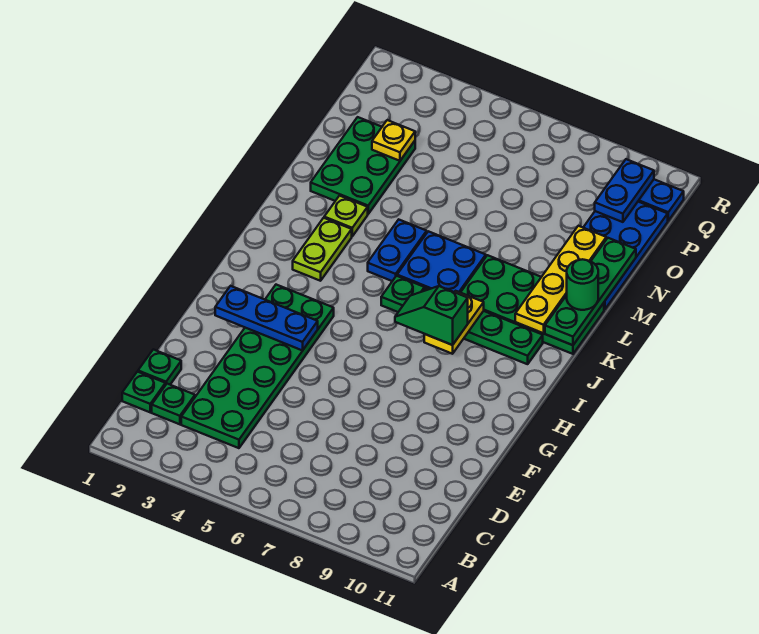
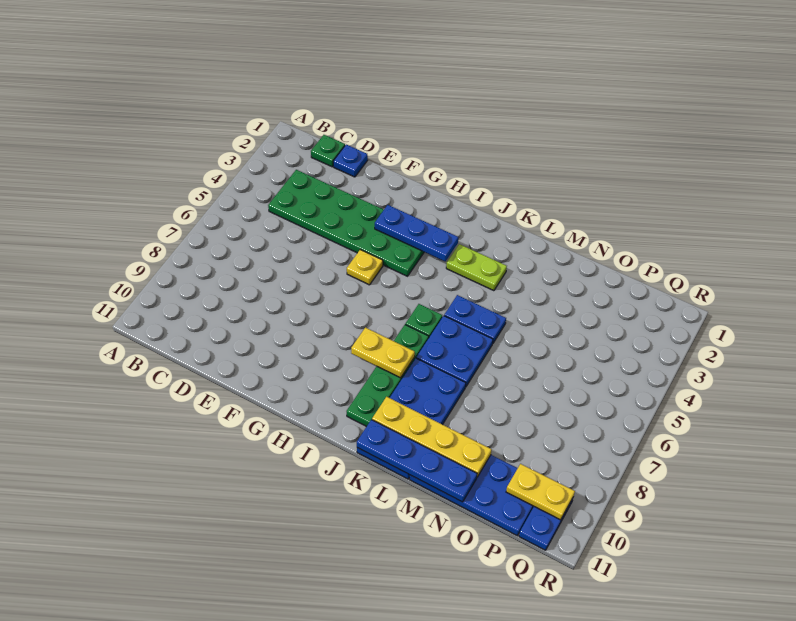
green 1x1 plate [152,384,195,424] -> none
green 1x1 plate [138,349,181,385] -> blue 1x1 plate [333,145,368,177]
blue 1x3 plate [215,286,318,351] -> blue 1x3 plate turned to [375,205,458,261]
green 1x2 slope [395,286,468,345] -> none
green 2x4 plate [461,255,604,354] -> blue 2x4 plate [357,358,466,479]
green 1x4 plate [545,238,636,345] -> blue 1x4 plate [357,420,477,502]
lime 1x1 plate [324,196,368,236] -> none
green 1x1 round brick [567,259,598,310] -> none
green 2x3 plate [311,117,415,214] -> none
yellow 1x1 plate [372,120,415,161] -> yellow 1x1 plate moved to [347,250,383,285]
blue 1x2 plate [595,159,654,222] -> yellow 1x2 plate [506,464,575,520]

